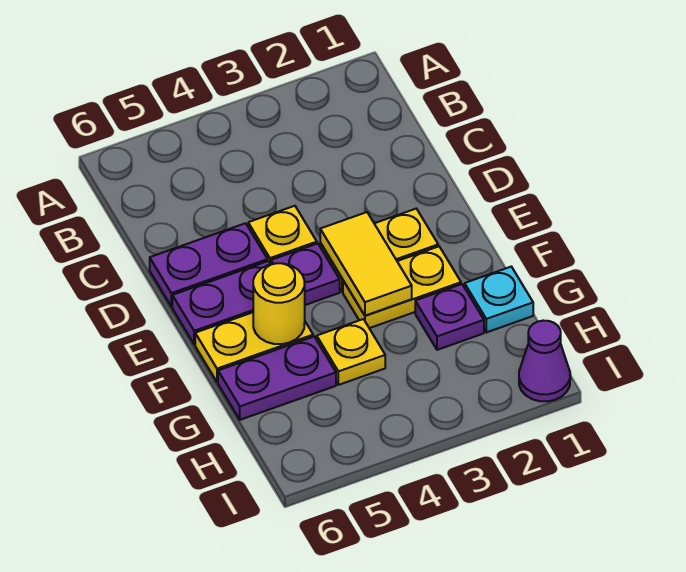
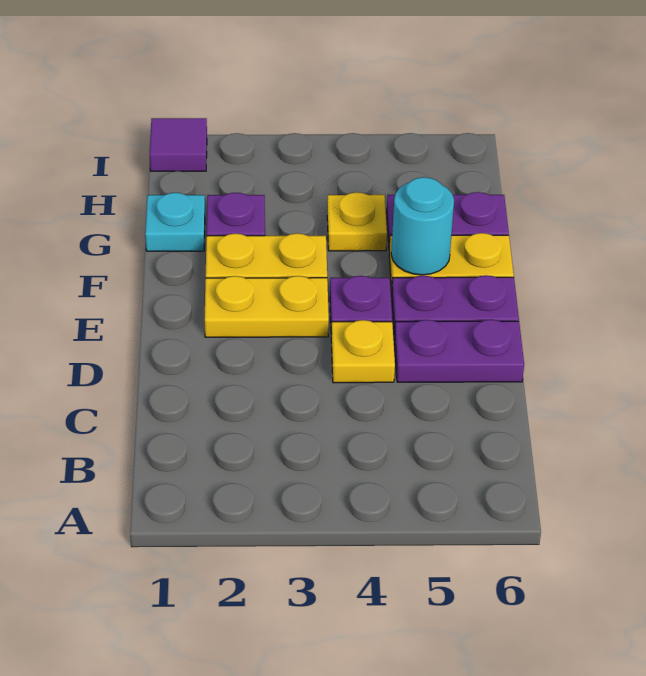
yellow 1x2 tile [320,212,412,316] -> none
yellow 1x1 round brick [253,263,305,344] -> cyan 1x1 round brick [391,177,454,275]
purple 1x1 cone [519,321,570,401] -> purple 1x1 tile [150,118,207,171]

